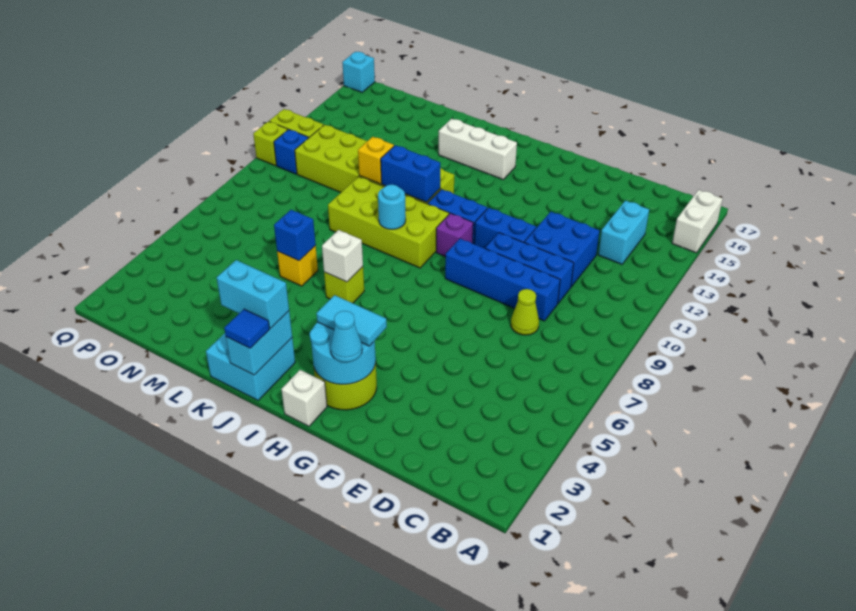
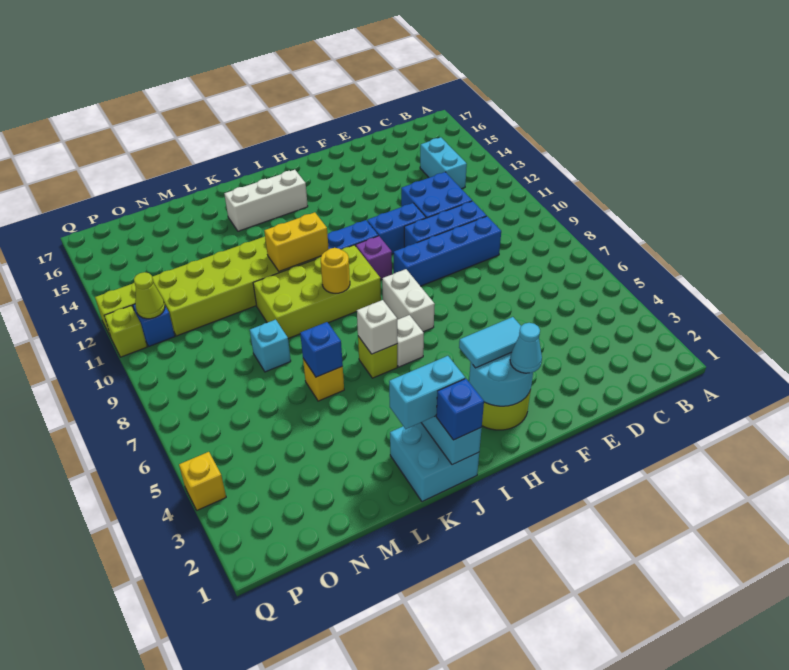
white 1x2 brick [672,190,723,253] -> white 1x2 brick moved to [382,269,435,332]
lime 1x1 cone [511,289,539,335] -> lime 1x1 cone moved to [134,272,165,319]
white 1x1 brick [281,370,327,426] -> white 1x1 brick moved to [397,315,424,367]
blue 1x1 tile [224,309,270,348] -> blue 1x1 brick [436,379,484,440]
cyan 1x1 round brick [378,185,406,229] -> yellow 1x1 round brick [321,248,350,293]
blue 1x2 brick [381,145,440,202] -> yellow 1x2 brick [264,212,329,272]
yellow 1x1 brick [358,137,394,184] -> yellow 1x1 brick moved to [179,452,226,510]
cyan 1x1 brick [342,52,375,92] -> cyan 1x1 brick moved to [250,320,291,372]

